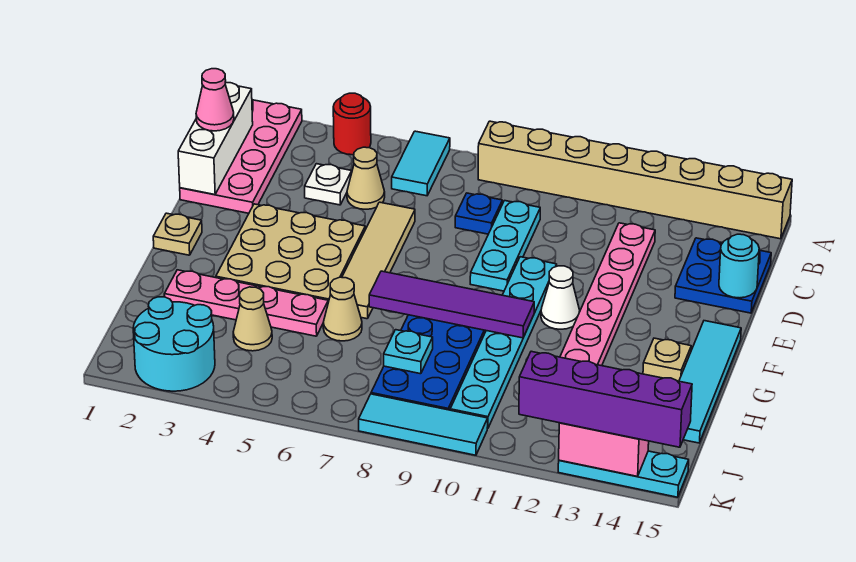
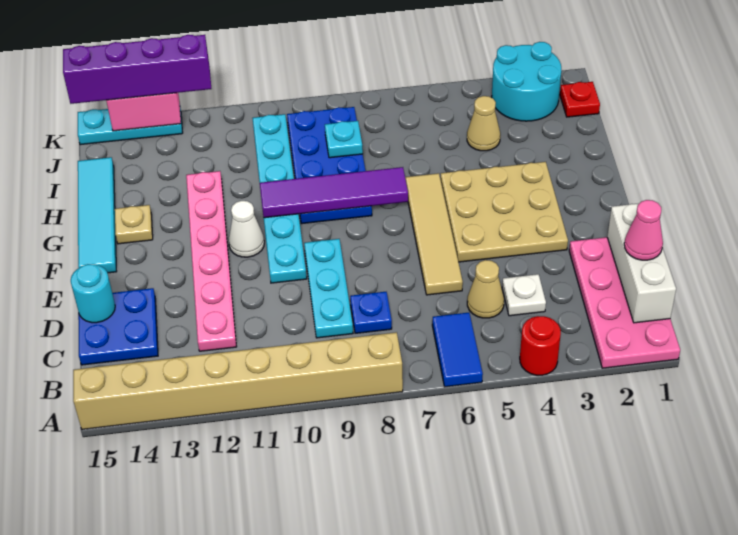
cyan 1x2 tile [392,131,450,196] -> blue 1x2 tile [432,313,483,387]
tan 1x1 plate [153,213,202,255] -> none
pink 1x4 plate [164,270,328,336] -> none
tan 1x1 cone [323,277,362,341] -> none
none -> red 1x1 plate [560,82,600,117]
cyan 1x3 tile [359,394,488,455] -> none

